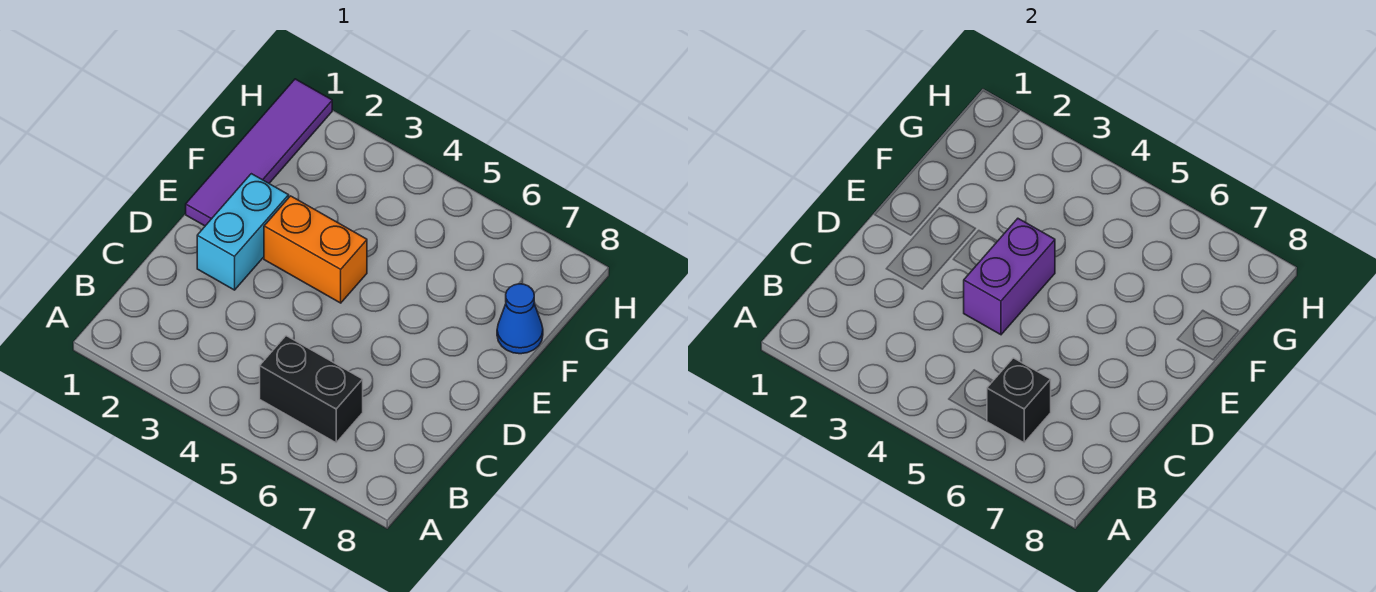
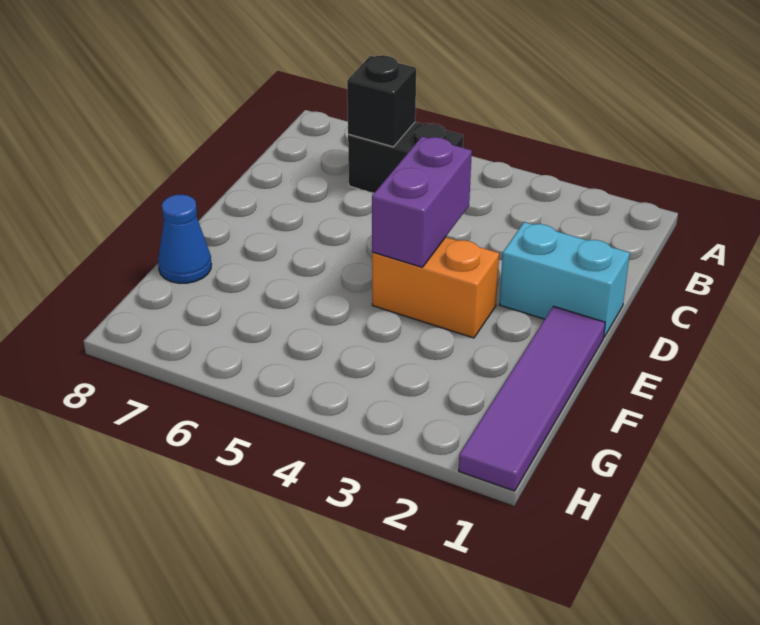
cyan 1x2 brick [197,174,289,290] -> cyan 1x2 brick turned to [499,222,630,337]

